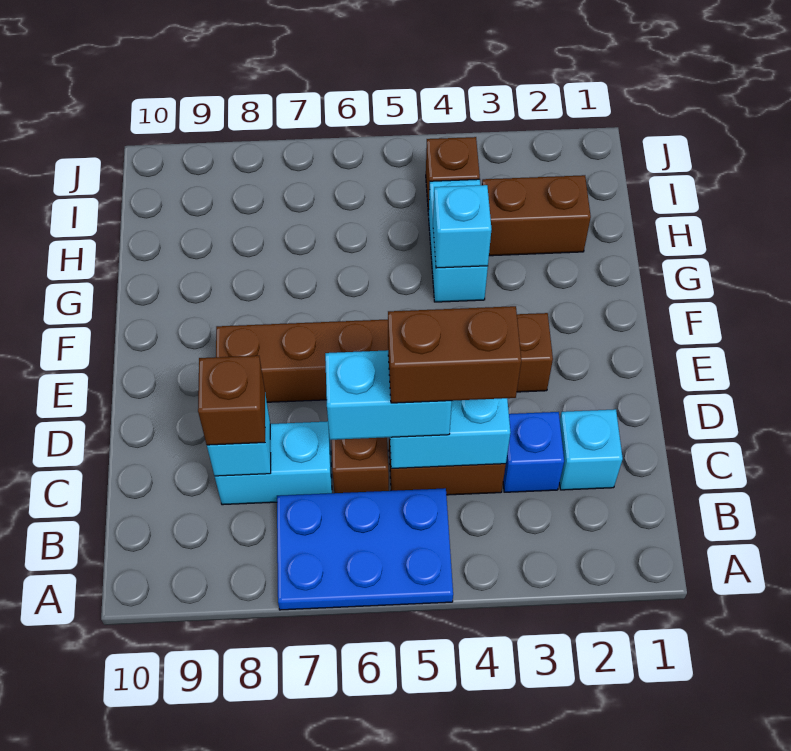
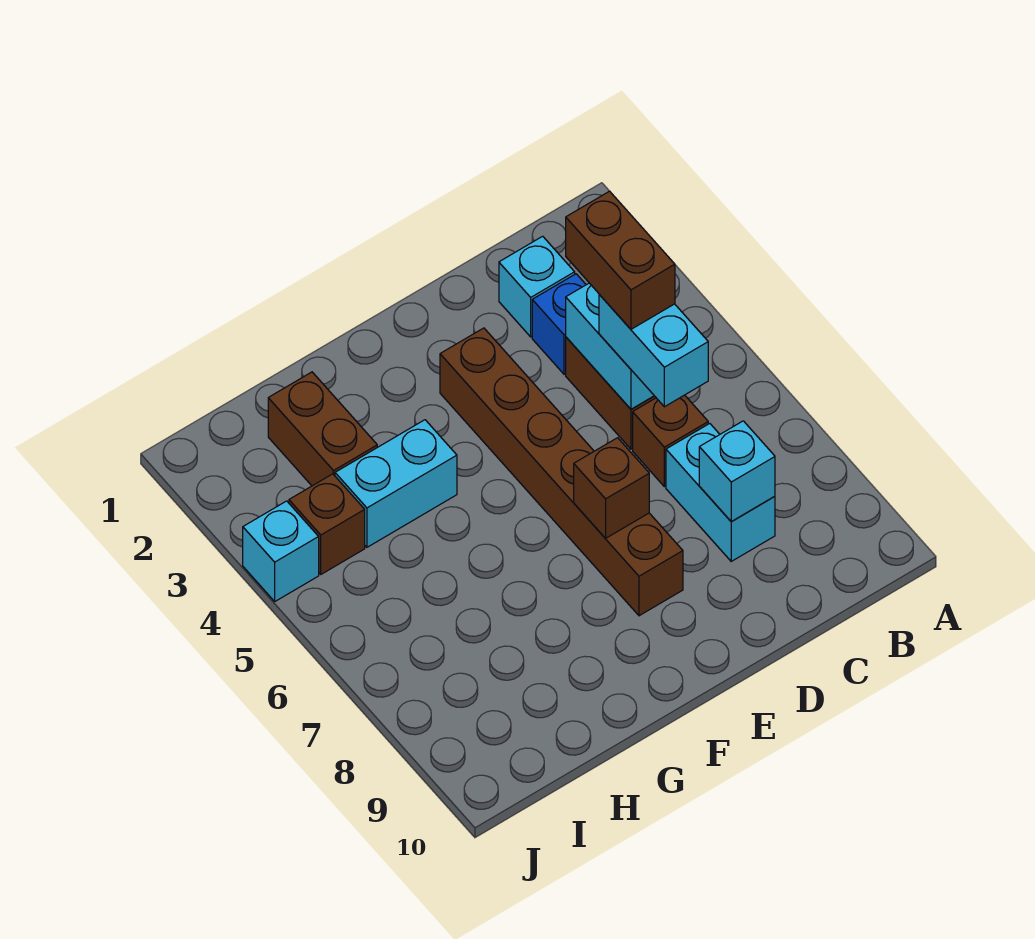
blue 2x3 plate [277,488,453,610] -> none
brown 1x1 brick [198,356,265,445] -> brown 1x1 brick moved to [574,438,649,538]
cyan 1x1 brick [433,185,492,268] -> cyan 1x1 brick moved to [243,501,319,601]

